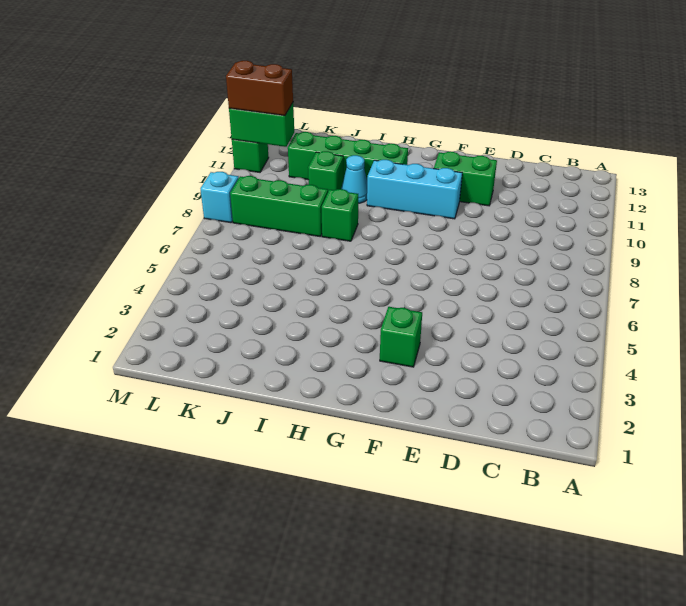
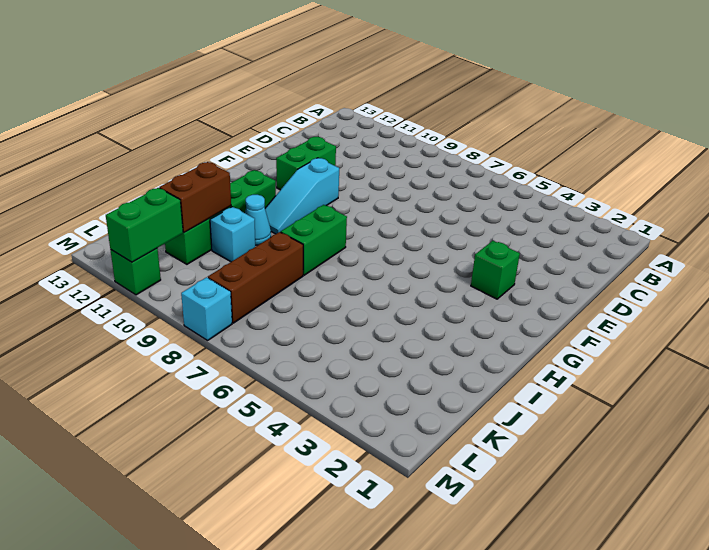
cyan 1x3 brick [367,160,462,219] -> cyan 1x3 slope [265,158,339,234]
green 1x1 brick [322,189,358,241] -> green 1x2 brick [281,205,347,275]
green 1x3 brick [230,176,328,237] -> brown 1x3 brick [208,232,303,323]
green 1x1 brick [308,151,343,191] -> cyan 1x1 brick [210,207,255,262]
brown 1x2 brick [226,61,293,116] -> brown 1x2 brick moved to [159,162,231,232]

